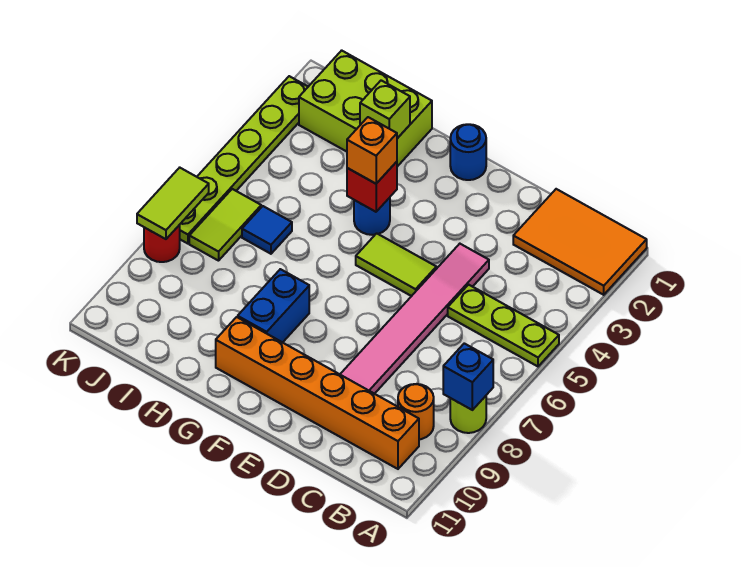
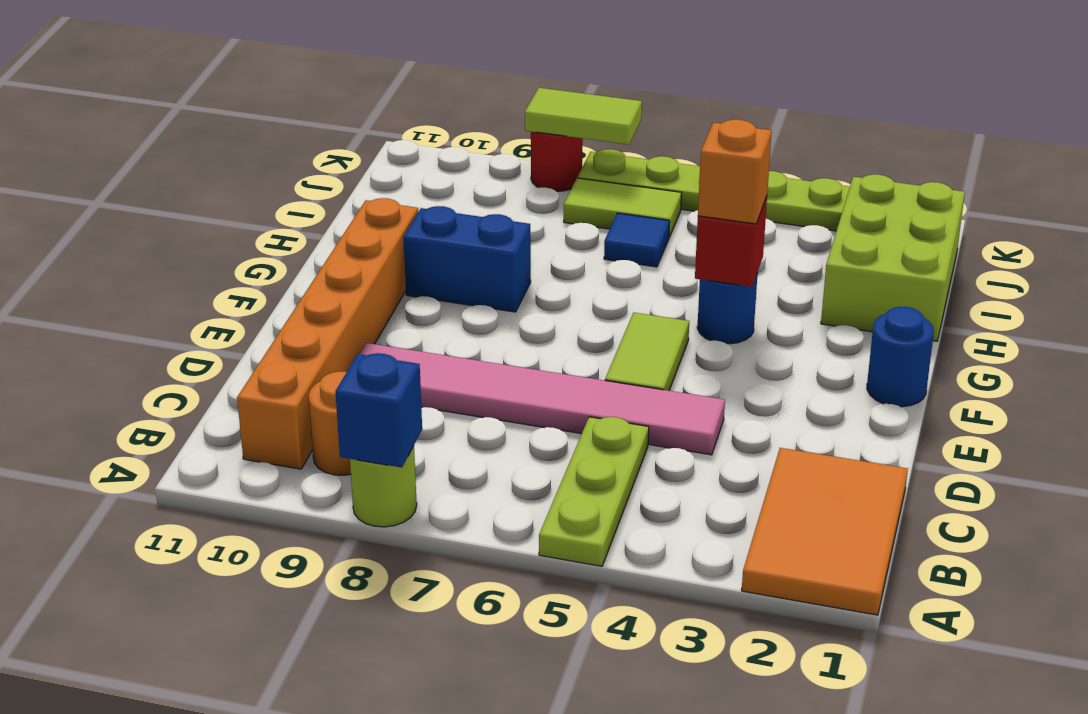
lime 1x1 brick [360,80,410,138] -> none

